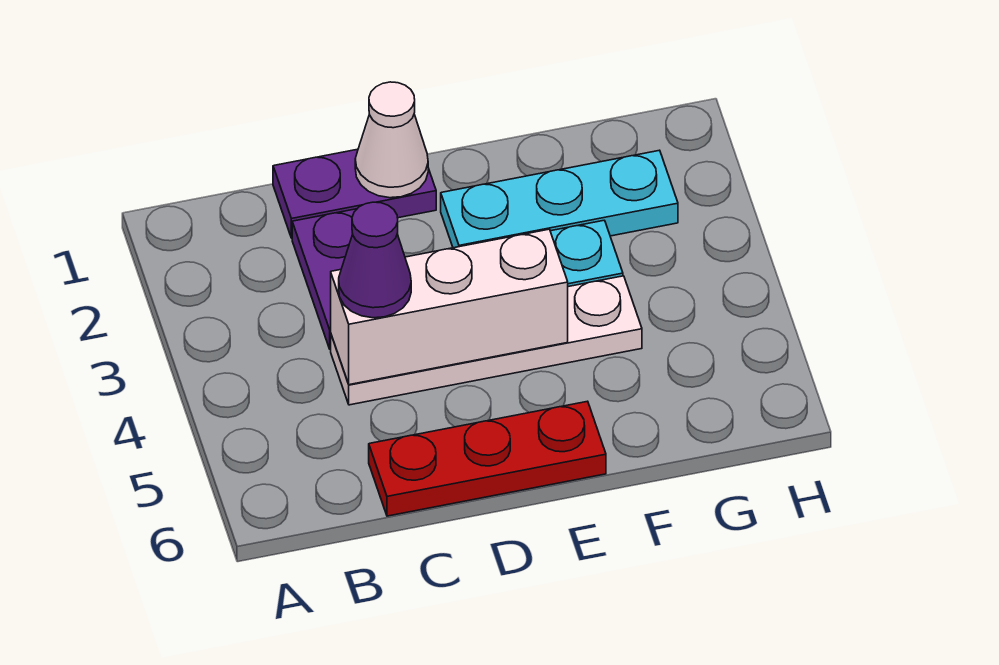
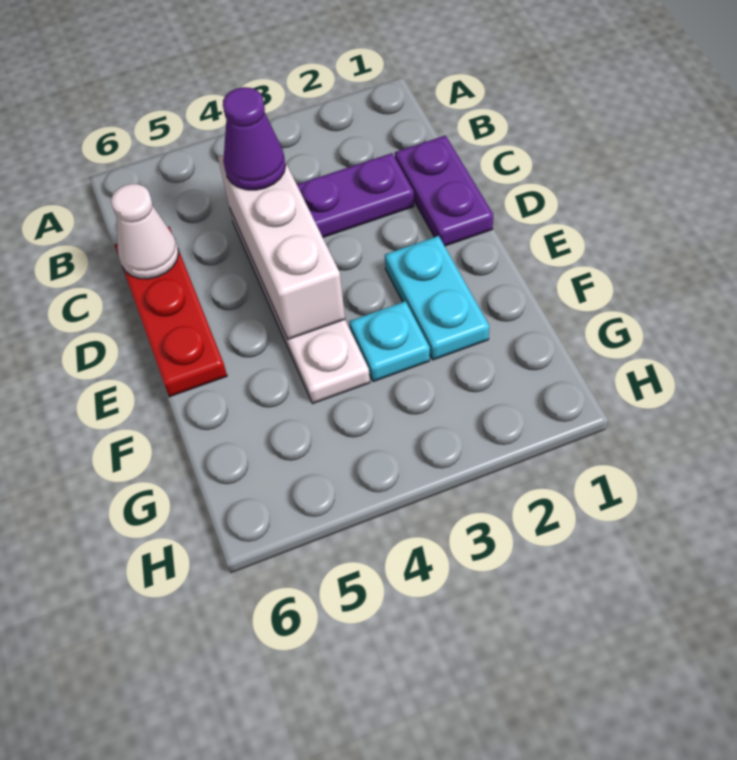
white 1x1 cone [355,82,428,198] -> white 1x1 cone moved to [111,184,179,279]
cyan 1x3 plate [441,150,678,248] -> cyan 1x2 plate [385,236,489,360]

